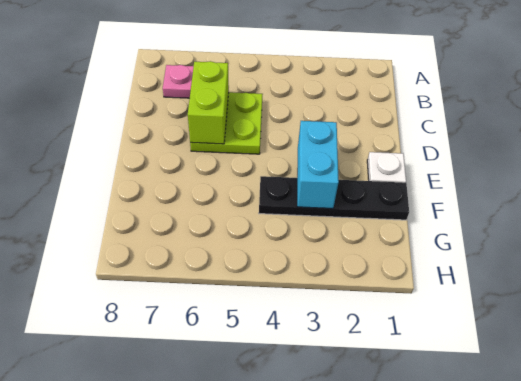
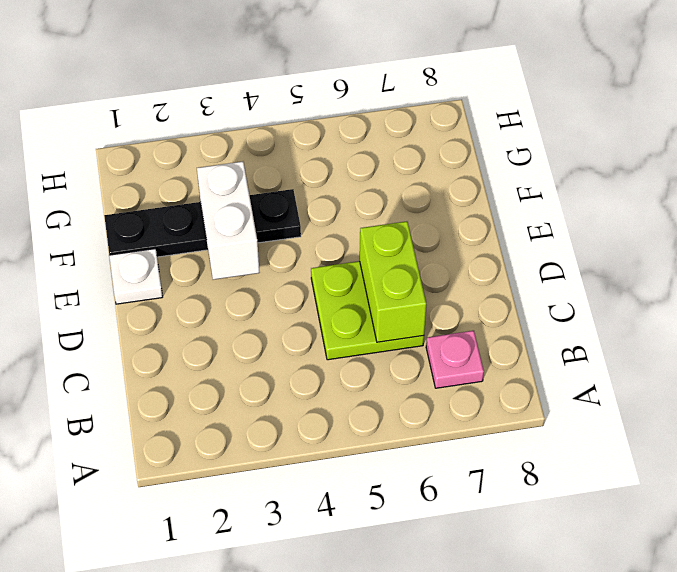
cyan 1x2 brick [297,121,339,209] -> white 1x2 brick [197,162,260,280]

